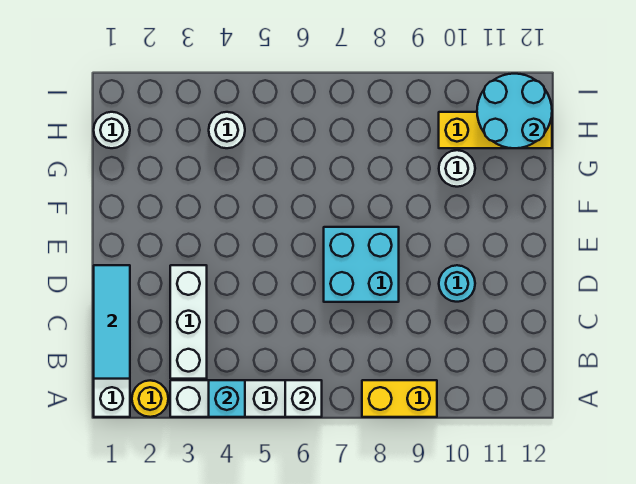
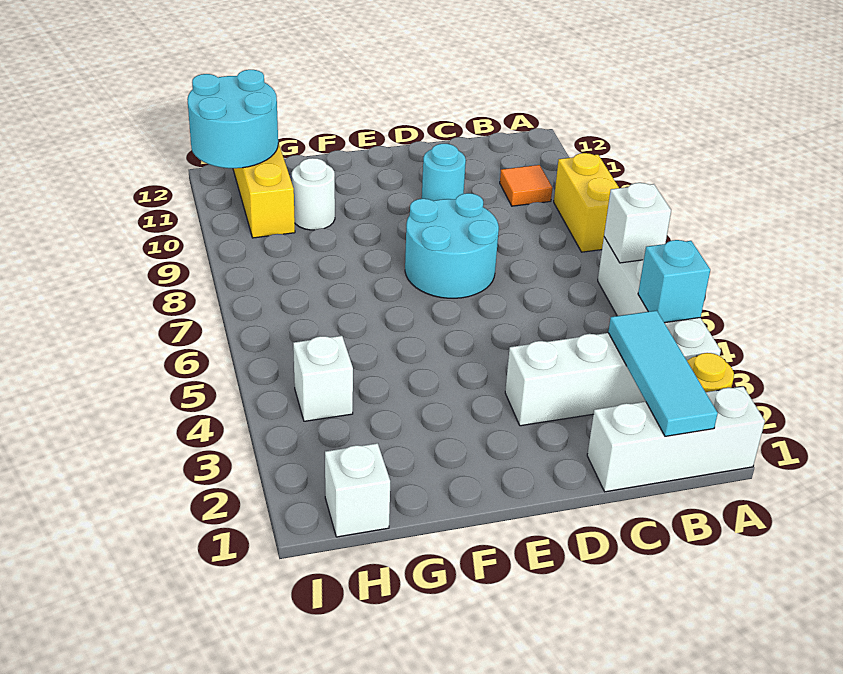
cyan 1x3 tile [94,265,130,379] -> cyan 1x3 tile turned to [608,310,718,436]
none -> orange 1x1 tile [500,165,552,206]
cyan 2x2 brick [324,227,399,302] -> cyan 2x2 round brick [405,193,499,298]
white 1x1 round brick [94,112,130,148] -> white 1x1 brick [325,443,390,537]
white 1x1 round brick [209,112,245,148] -> white 1x1 brick [293,336,353,421]

